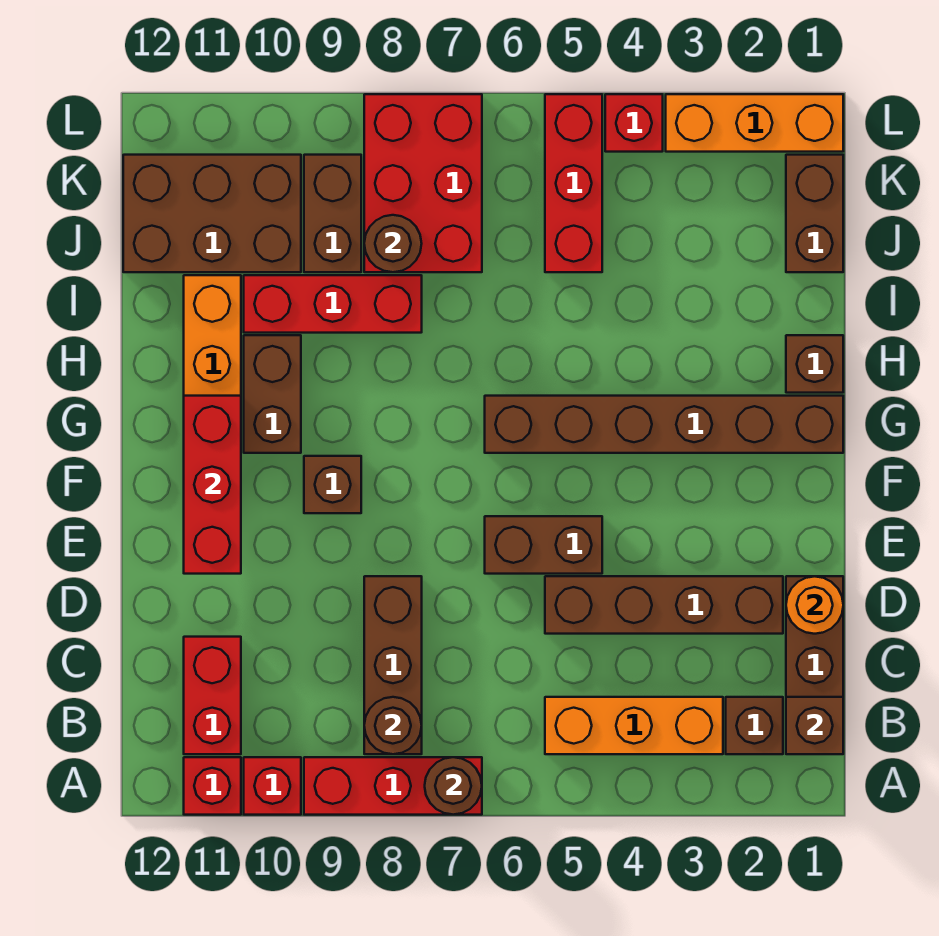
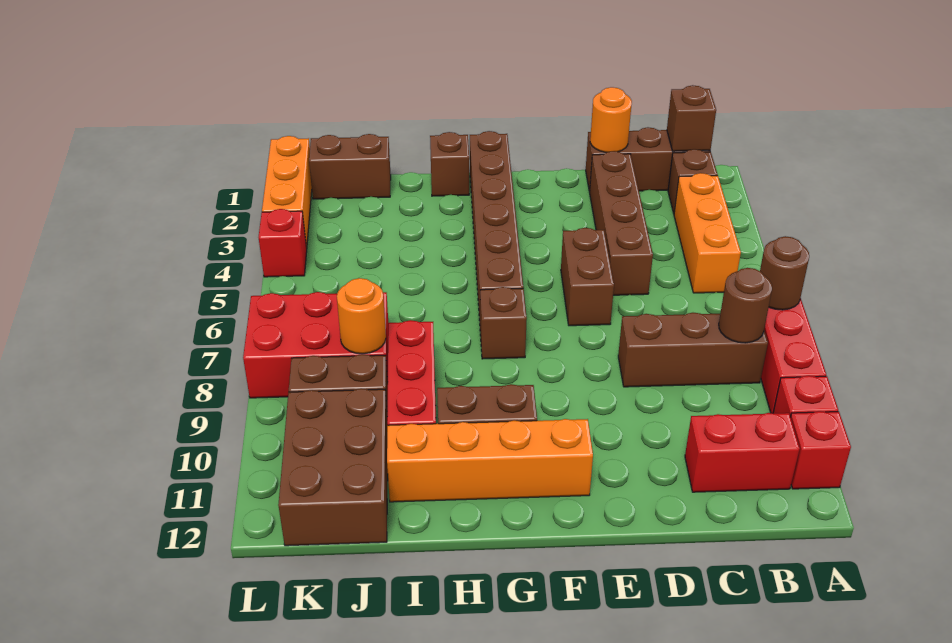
red 1x3 brick [184,396,241,574] -> none
brown 1x1 brick [304,456,361,513] -> brown 1x1 brick moved to [480,287,527,359]
red 1x3 brick [545,94,602,272] -> none
brown 1x1 round brick [364,215,422,272] -> orange 1x1 round brick [337,278,386,354]

